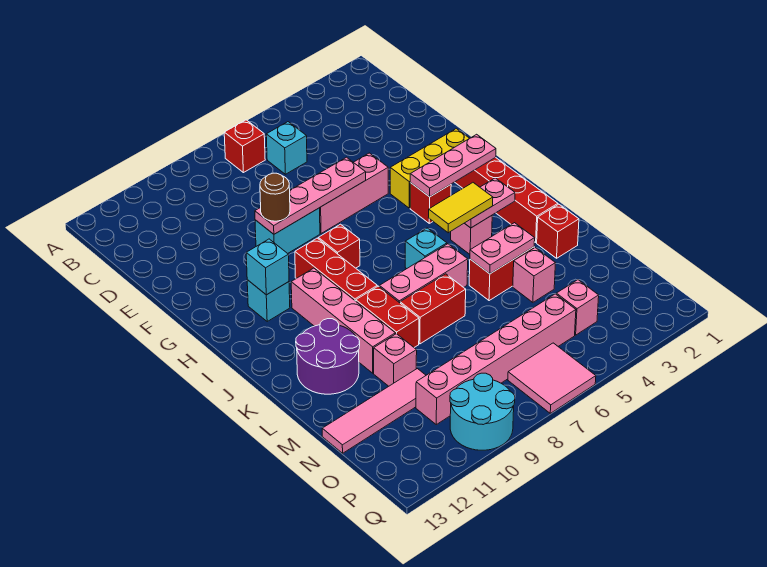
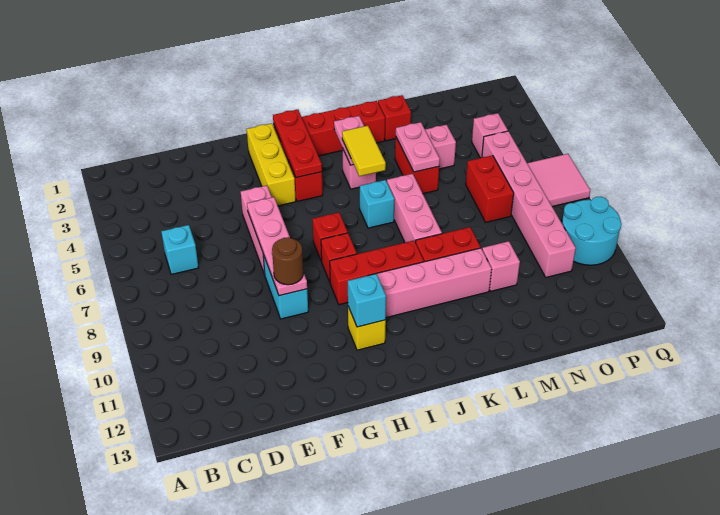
red 1x1 brick [224,120,265,173] -> red 1x1 brick moved to [313,213,348,261]
pink 1x3 plate [410,134,496,197] -> red 1x3 plate [273,110,322,178]
cyan 1x1 brick [247,280,290,321] -> yellow 1x1 brick [348,307,386,350]
purple 2x2 round brick [296,319,360,394] -> none
red 1x2 brick [400,274,466,344] -> red 1x2 brick moved to [466,155,514,222]
pink 1x4 tile [322,369,426,453] -> none

